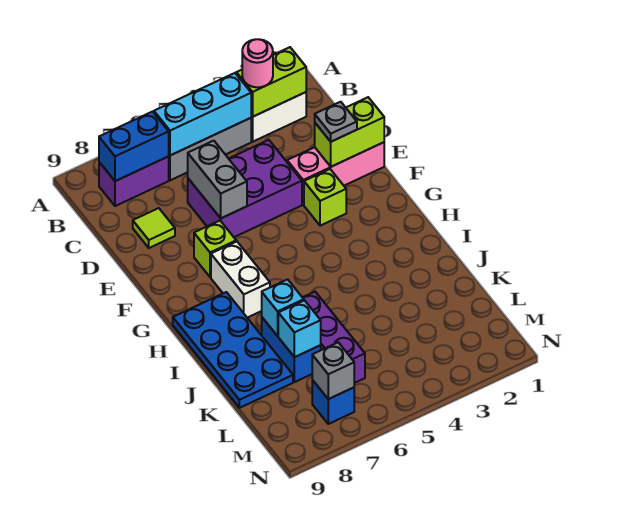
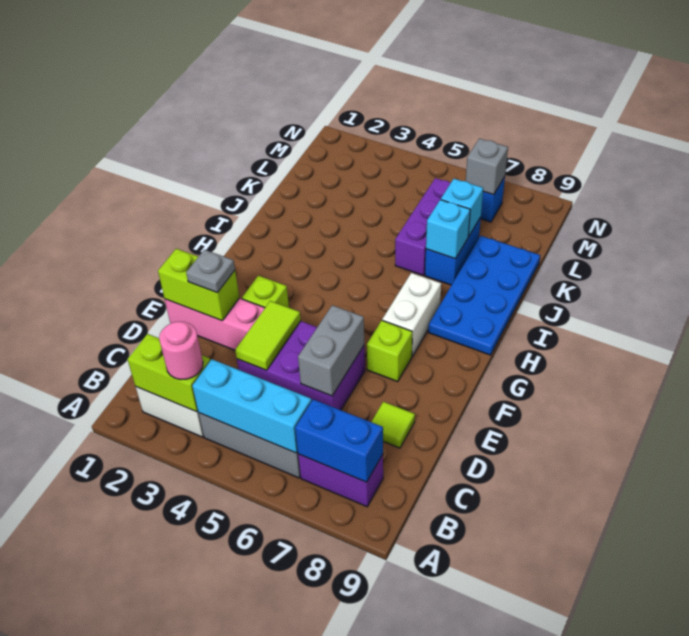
none -> lime 1x2 tile [235,301,301,370]

